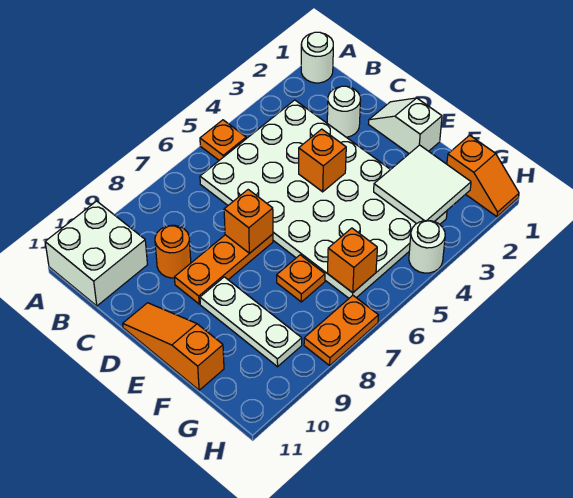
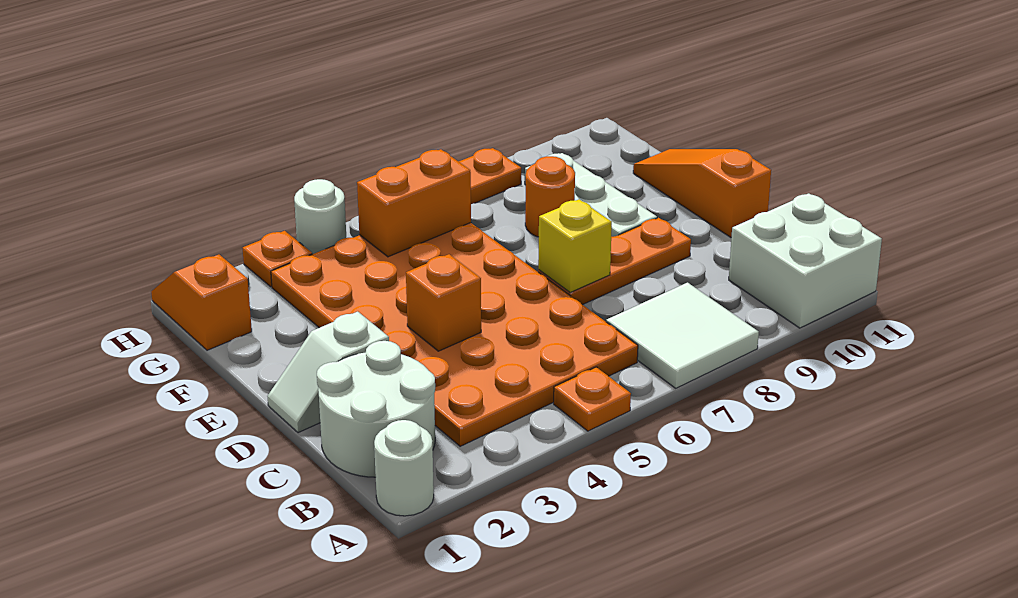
white 4x6 plate [200,100,447,298] -> orange 4x6 plate [271,223,638,446]
white 1x1 round brick [327,86,361,137] -> white 2x2 round brick [317,341,435,477]
orange 1x1 round brick [155,225,191,278] -> orange 1x1 round brick moved to [525,156,575,237]
white 1x2 slope [369,98,442,154] -> white 1x2 slope turned to [267,312,389,433]
orange 1x1 brick [224,190,273,253] -> yellow 1x1 brick [538,199,612,292]
orange 1x3 slope [123,303,224,390] -> orange 1x3 slope turned to [633,149,771,237]
white 2x2 tile [374,145,471,224] -> white 2x2 tile moved to [606,283,759,388]
orange 1x1 plate [277,255,325,302] -> orange 1x1 plate moved to [243,231,312,287]
orange 1x1 brick [328,228,377,293] -> orange 1x2 brick [357,149,471,257]

